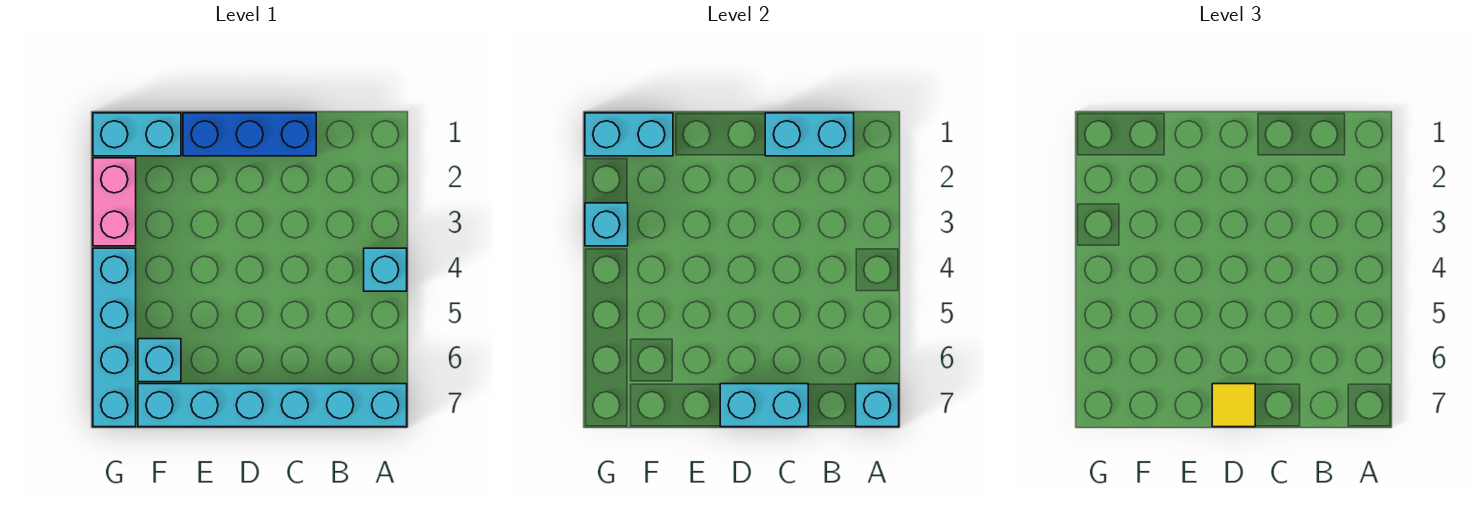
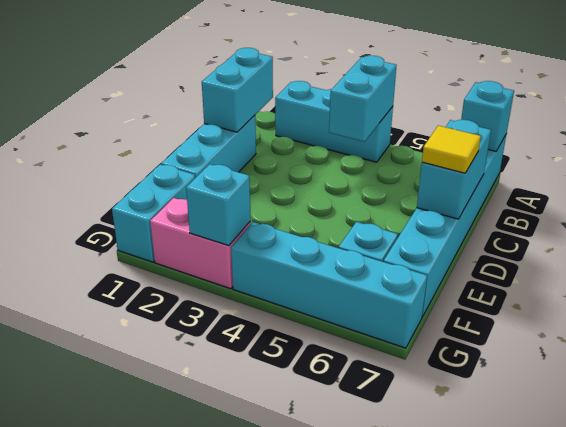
cyan 1x1 brick [364,248,407,291] -> cyan 1x3 brick [275,81,393,162]
blue 1x3 brick [183,113,316,156] -> cyan 1x3 brick [161,115,256,178]
cyan 1x2 brick [585,113,673,156] -> cyan 1x2 brick moved to [329,56,397,142]

